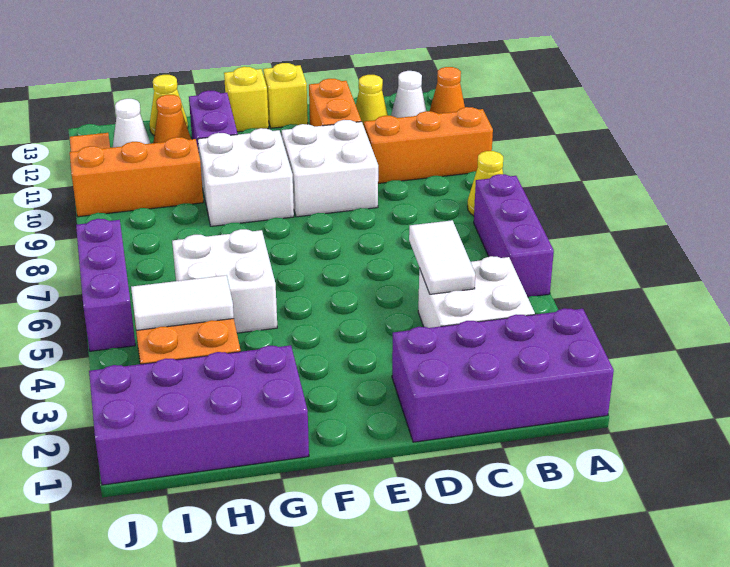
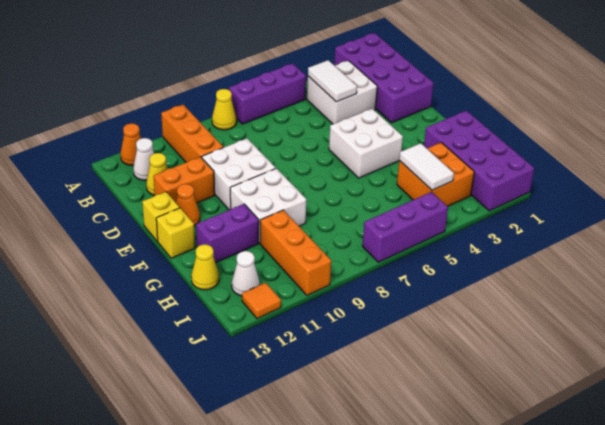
white 1x2 tile [409,220,475,294] -> white 1x2 tile turned to [308,60,357,102]
white 2x2 brick [172,229,277,333] -> white 2x2 brick moved to [329,109,403,178]
orange 1x1 cone [153,95,191,143] -> orange 1x1 cone moved to [176,184,200,226]

